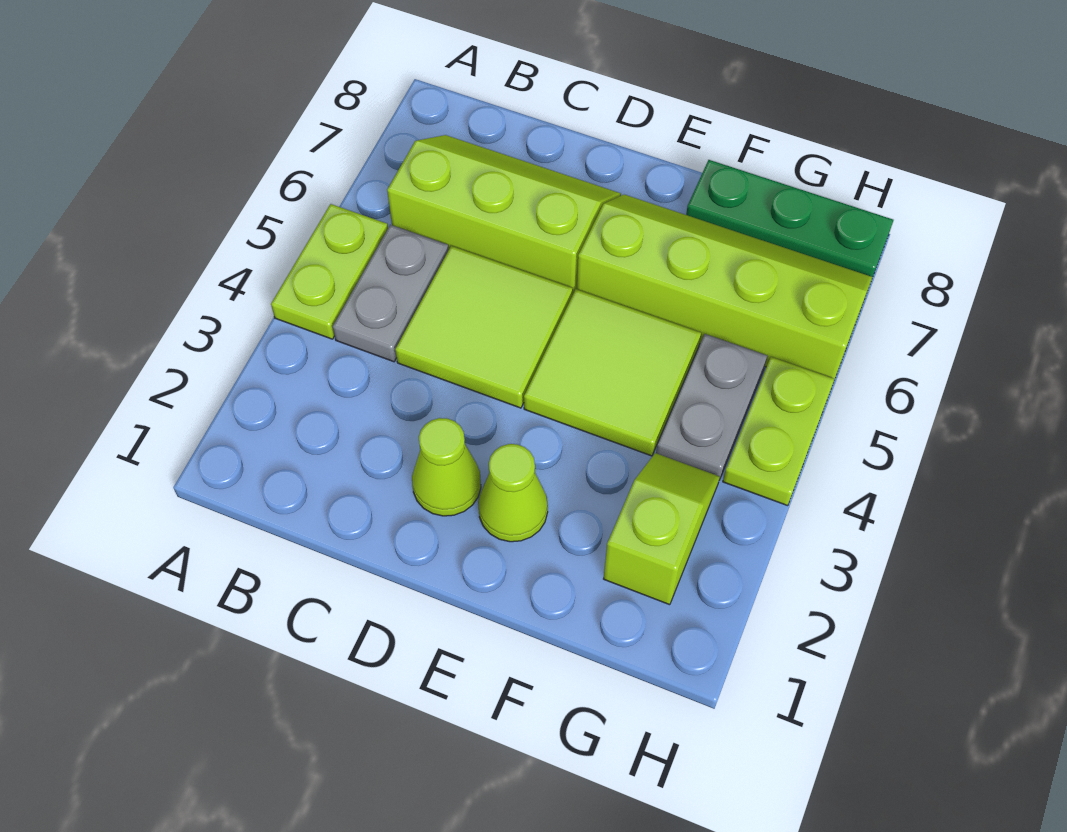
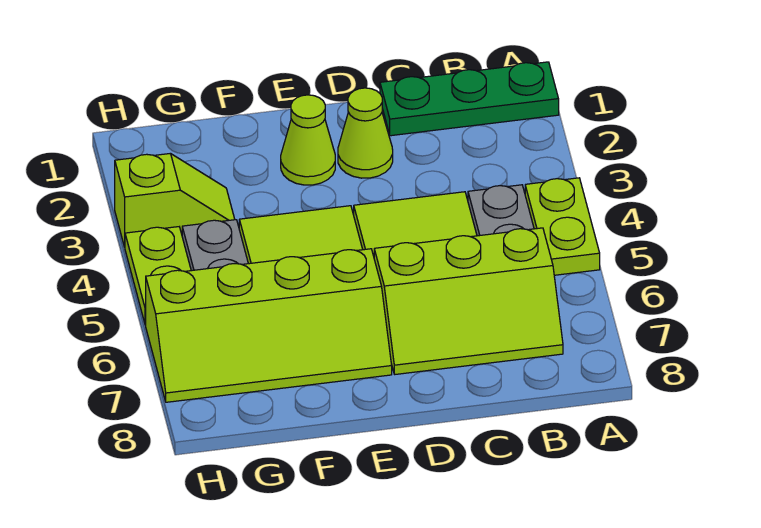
green 1x3 plate [686,160,894,277] -> green 1x3 plate moved to [380,62,559,136]
lime 1x2 slope [604,453,720,605] -> lime 1x2 slope turned to [115,153,235,247]

